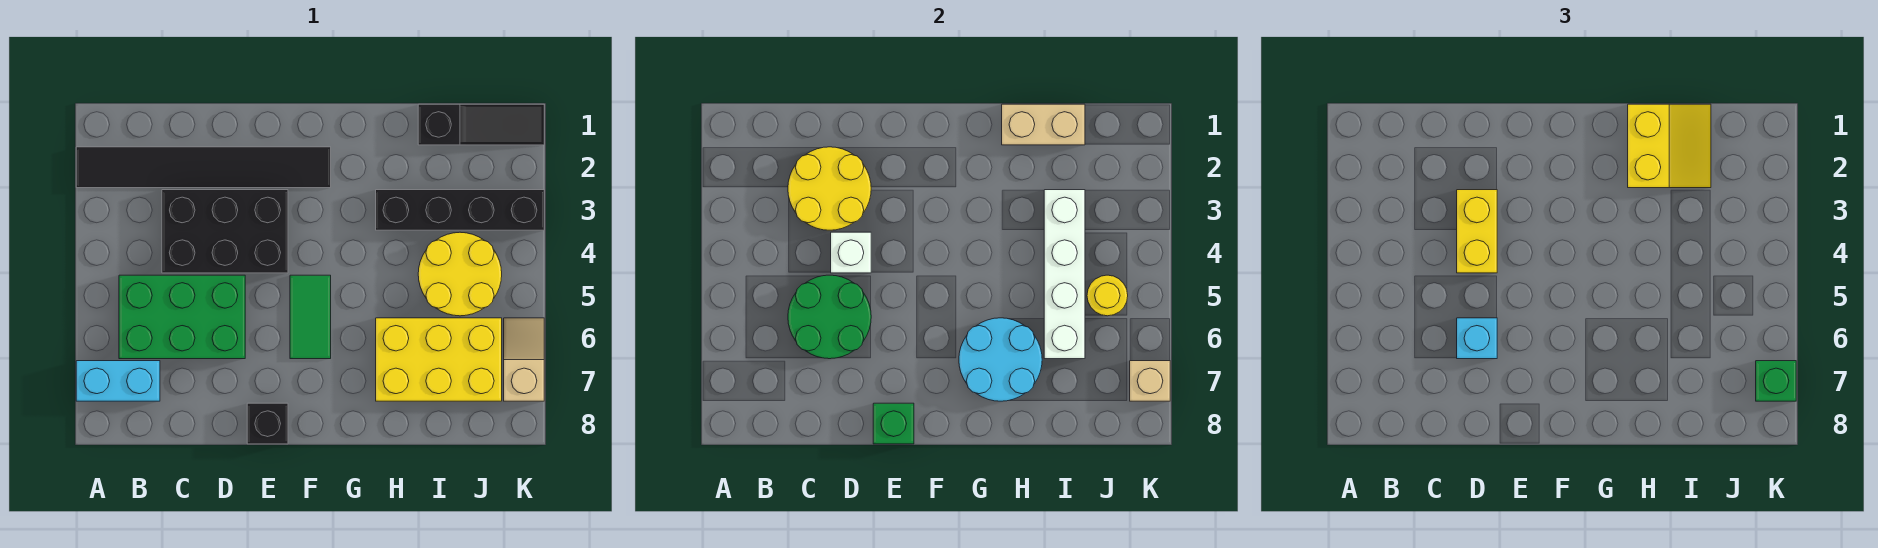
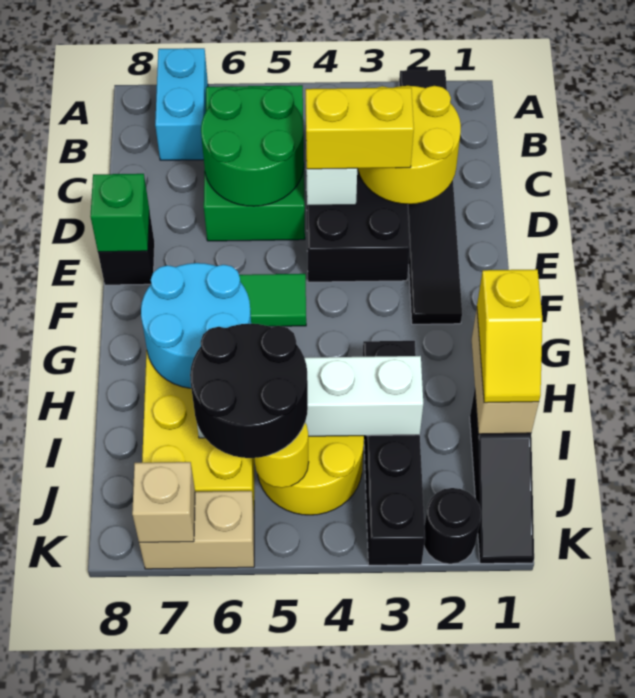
cyan 1x1 brick [1457,318,1497,359] -> none
yellow 2x2 slope [1628,104,1711,188] -> yellow 1x2 slope [477,269,542,403]
none -> black 2x2 round brick [190,324,308,458]
none -> black 1x1 round brick [424,488,481,564]
tan 1x2 slope [504,318,544,401] -> tan 1x2 brick [139,491,254,569]
green 1x1 brick [1756,361,1796,401] -> none

